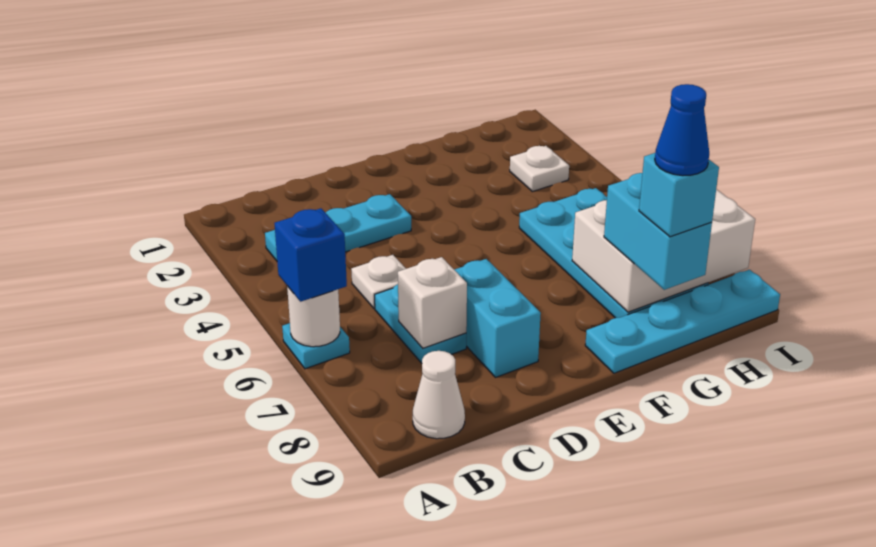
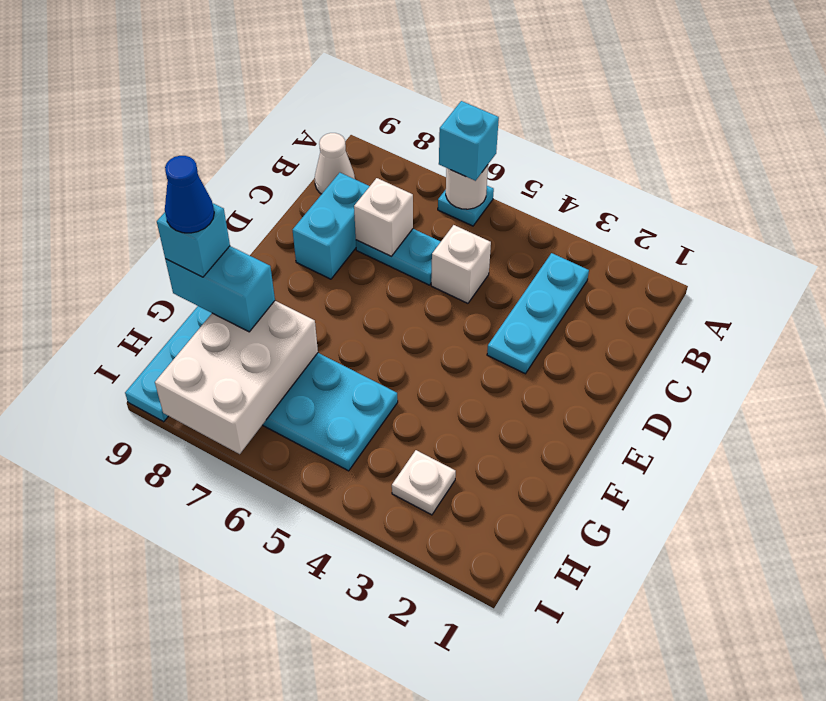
blue 1x1 brick [274,208,347,302] -> cyan 1x1 brick [439,101,499,181]
white 1x1 plate [351,255,406,308] -> white 1x1 brick [431,225,491,303]
cyan 1x2 brick [454,259,541,377] -> cyan 1x2 brick turned to [293,173,370,279]

